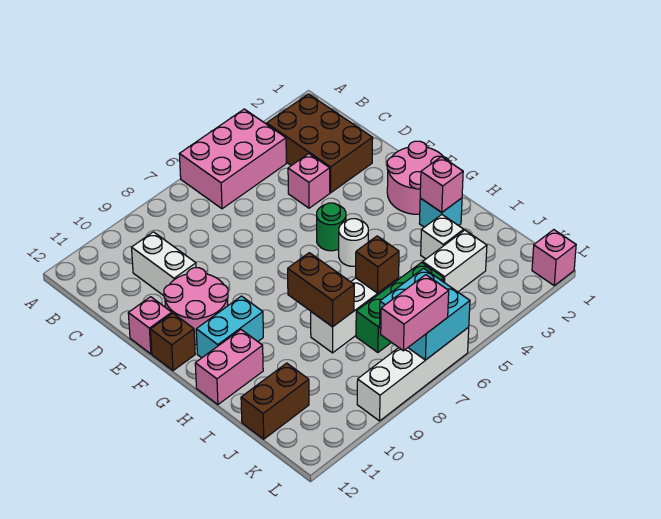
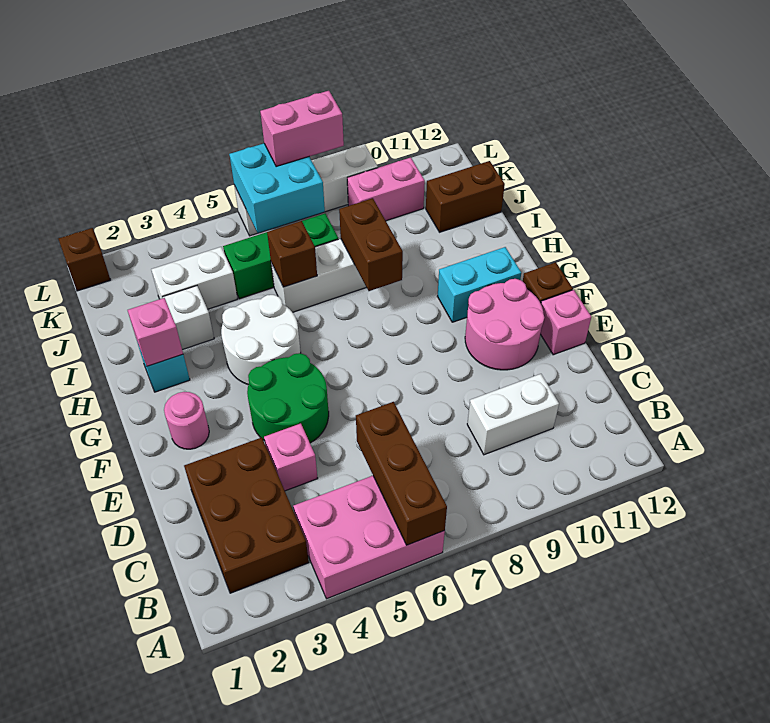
none -> brown 1x3 brick [356,402,447,545]
white 1x2 brick [132,232,196,296] -> white 1x2 brick turned to [467,374,559,455]
pink 2x2 round brick [387,141,449,214] -> pink 1x1 round brick [164,392,209,449]
green 1x1 round brick [317,203,346,251] -> green 2x2 round brick [247,353,329,443]
white 1x1 round brick [339,219,368,266] -> white 2x2 round brick [221,295,301,385]
pink 1x2 brick [195,330,263,404] -> pink 1x2 brick moved to [347,157,425,221]
pink 1x1 brick [532,230,576,285] -> brown 1x1 brick [59,228,110,291]

